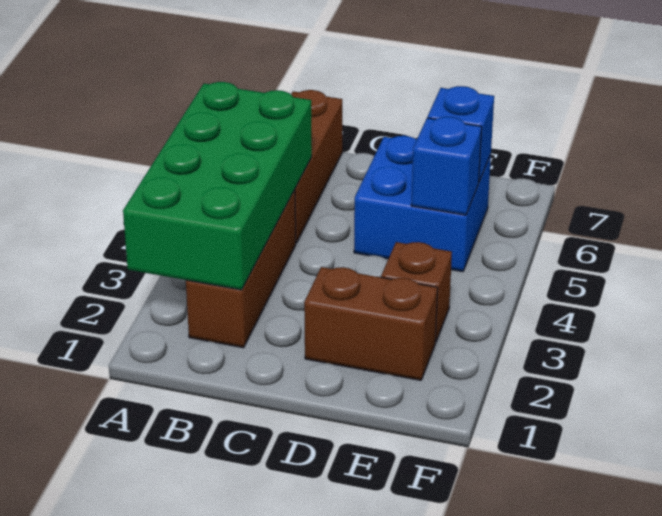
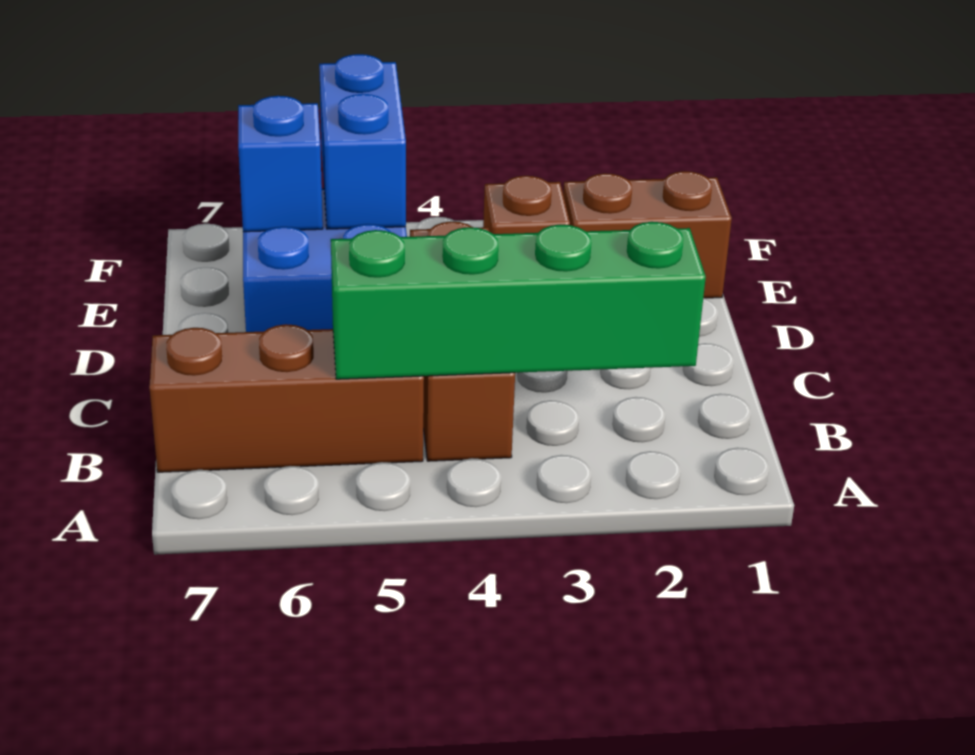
green 2x4 brick [123,82,312,290] -> green 1x4 brick [331,222,706,379]
brown 1x3 brick [186,190,296,348] -> brown 1x3 brick turned to [410,222,515,461]
brown 1x2 brick [304,267,438,380] -> brown 1x2 brick turned to [563,171,732,298]
blue 1x1 brick [411,117,482,215] -> blue 1x2 brick [319,54,406,229]

